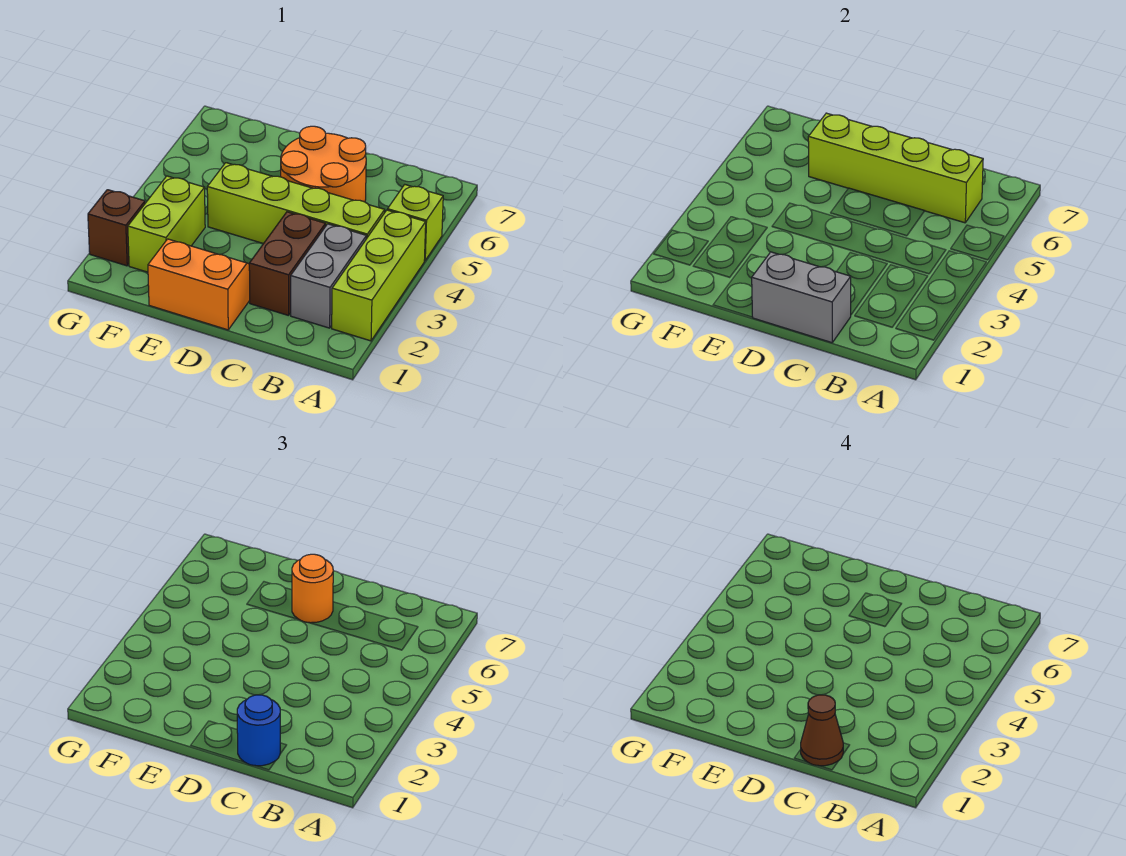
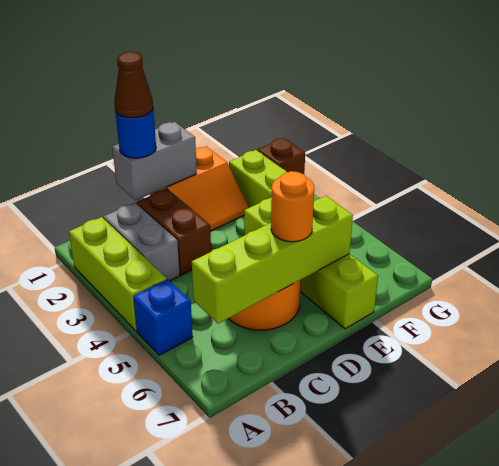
lime 1x1 brick [388,185,443,261] -> blue 1x1 brick [133,279,193,355]
lime 1x4 brick [207,163,385,244] -> lime 1x4 brick turned to [244,197,378,329]

